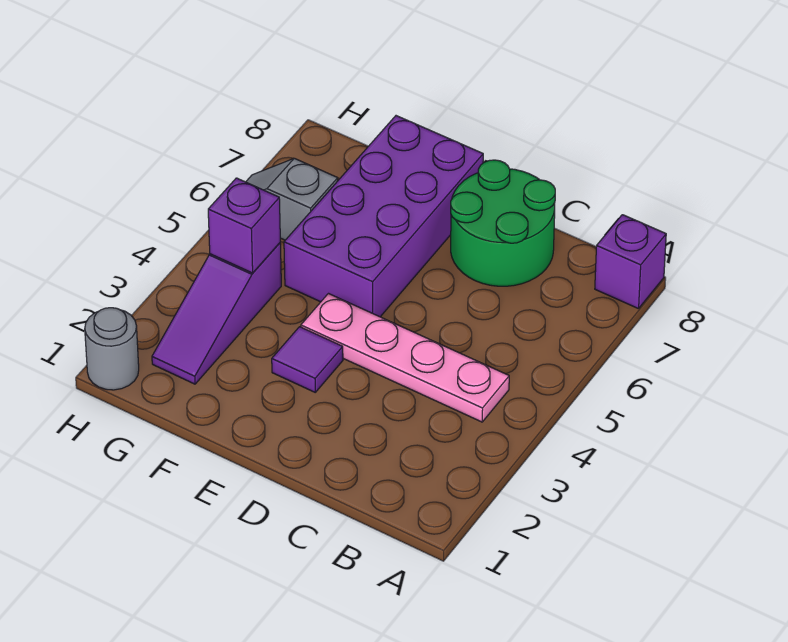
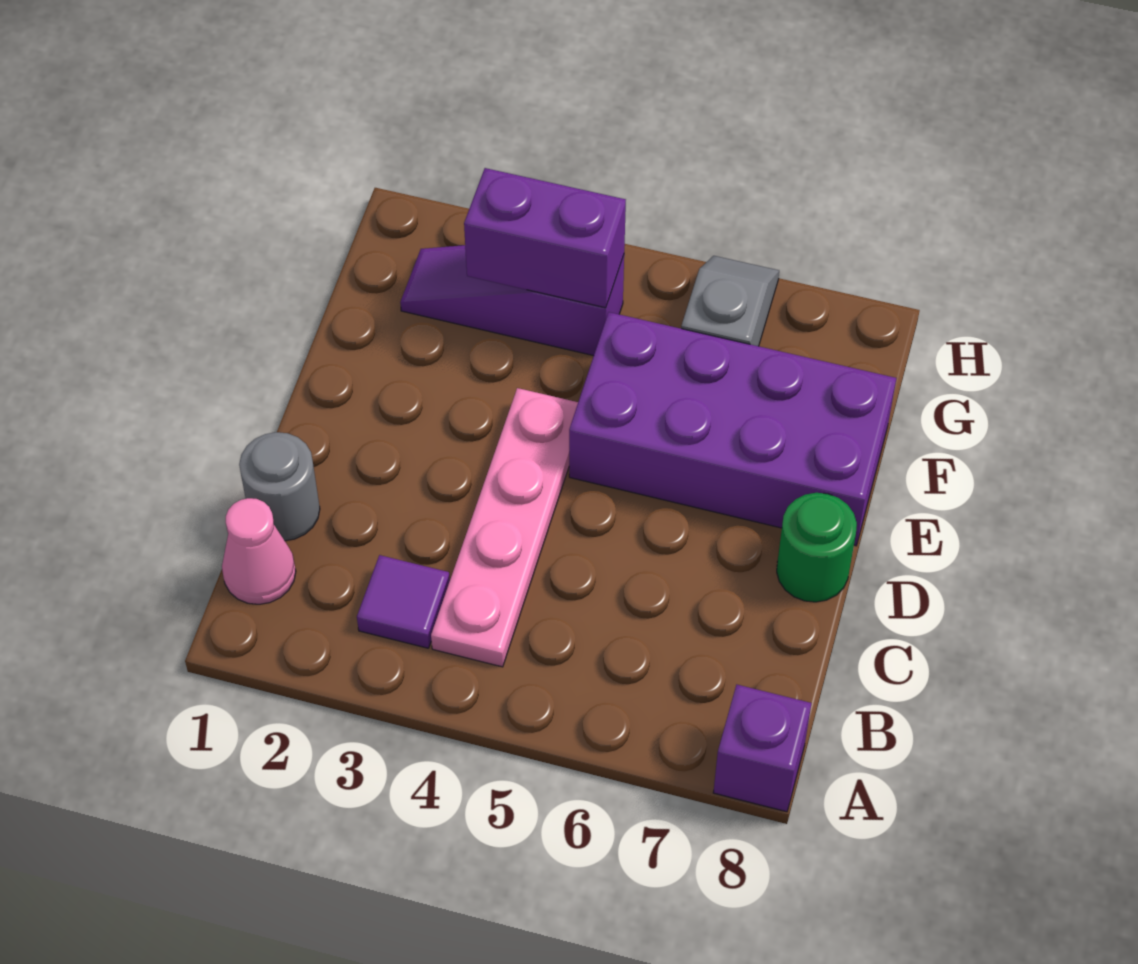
none -> pink 1x1 cone [222,498,296,604]
green 2x2 round brick [451,160,555,286] -> green 1x1 round brick [777,493,857,602]
purple 1x1 tile [272,327,343,392] -> purple 1x1 tile moved to [357,555,450,648]
purple 1x1 brick [208,178,280,273] -> purple 1x2 brick [464,168,626,308]
grey 1x1 round brick [85,308,139,390] -> grey 1x1 round brick moved to [239,432,320,541]

